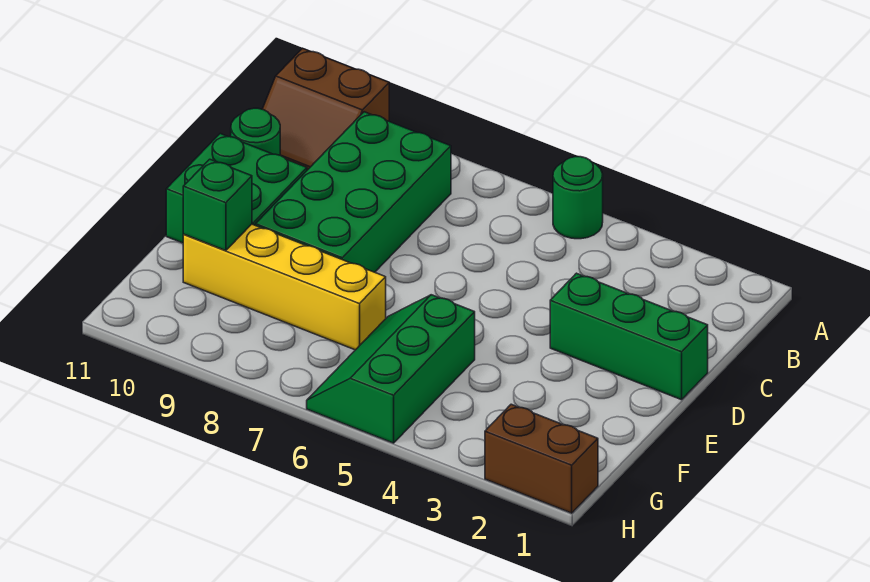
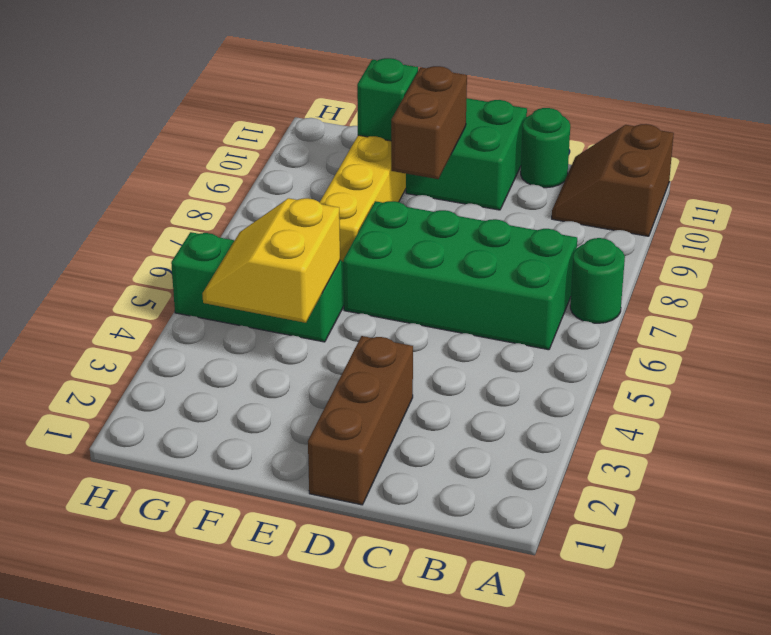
green 1x1 round brick [553,157,603,239] -> green 1x1 round brick moved to [570,238,625,323]
green 2x4 brick [255,112,451,272] -> green 2x4 brick moved to [343,201,577,350]
green 1x3 brick [550,273,708,400] -> brown 1x3 brick [308,336,413,505]
none -> yellow 2x2 slope [202,198,340,323]
brown 1x2 brick [485,404,598,513] -> brown 1x2 brick moved to [391,66,467,179]

